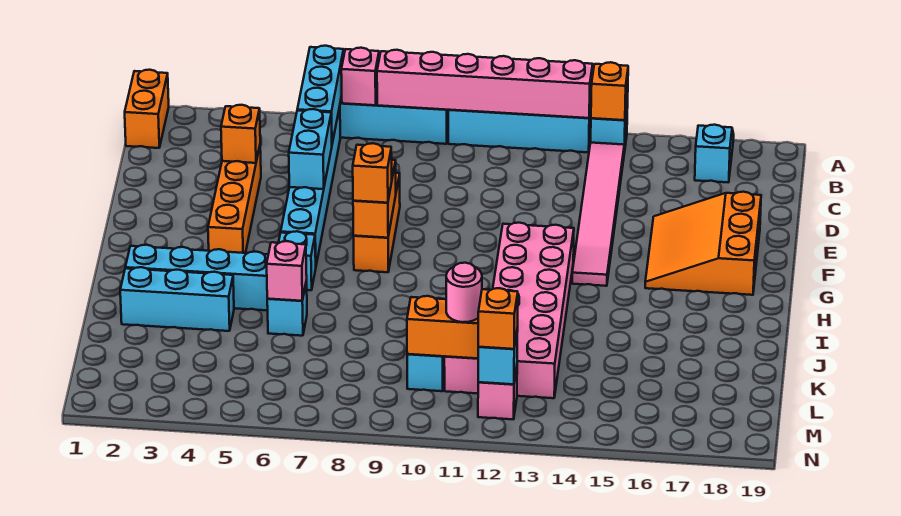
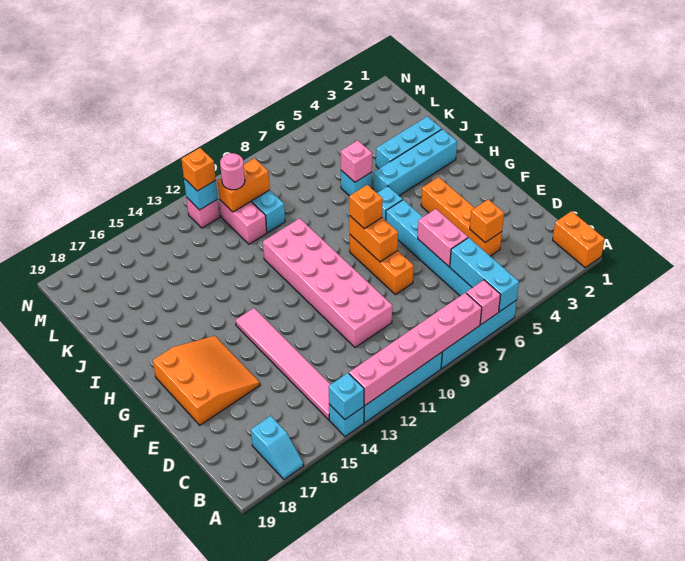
orange 1x1 brick [591,62,628,120] -> cyan 1x1 brick [329,373,364,419]
cyan 1x2 brick [289,109,332,189] -> pink 1x2 brick [418,209,468,267]
pink 2x6 brick [493,223,574,398] -> pink 2x6 brick moved to [263,218,392,347]

